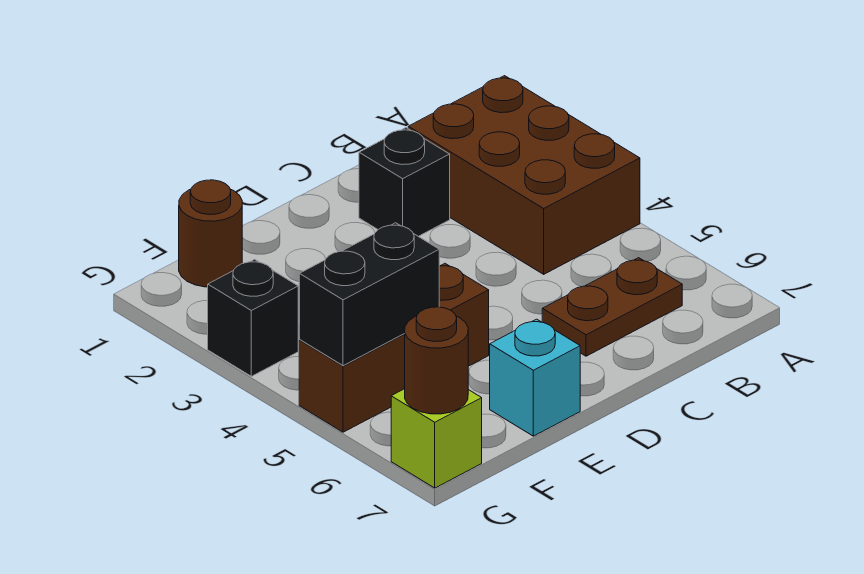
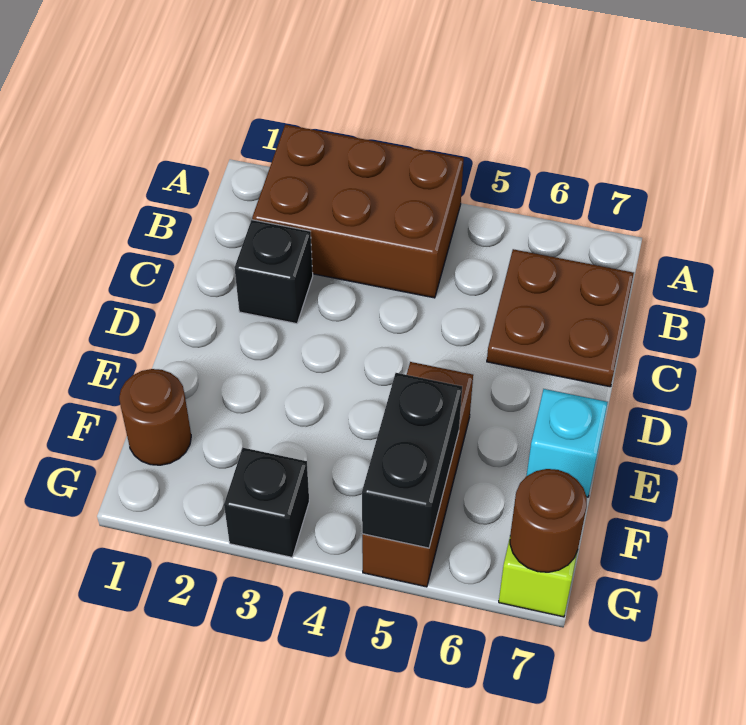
brown 1x2 plate [542,258,682,356] -> brown 2x2 plate [487,249,634,387]

